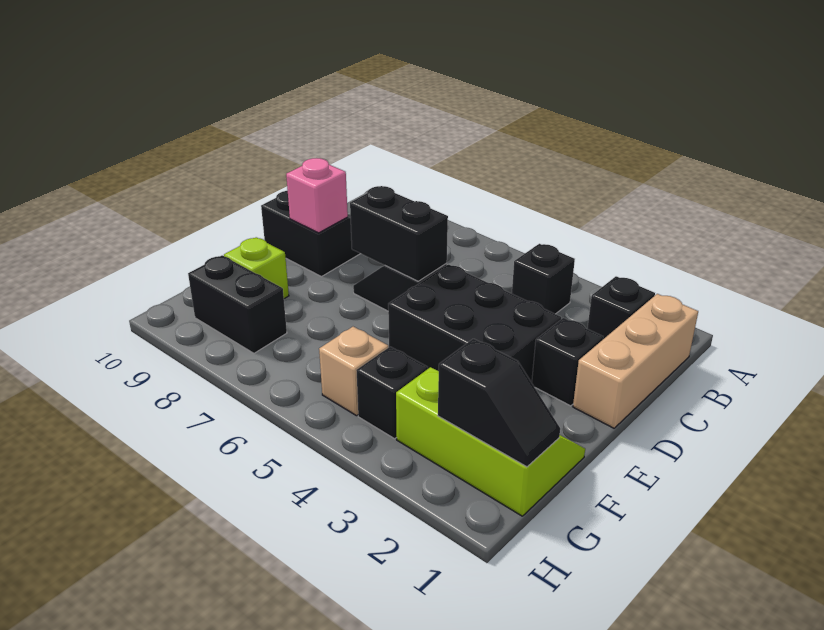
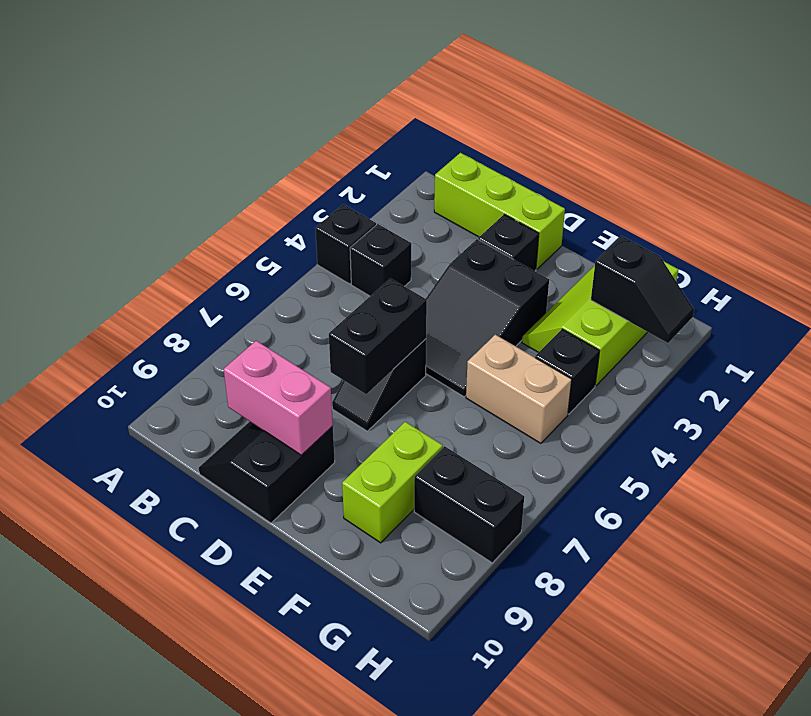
tan 1x3 brick [573,294,698,428] -> lime 1x3 brick [434,153,565,269]
black 1x1 brick [587,276,655,339] -> black 1x1 brick moved to [315,204,376,284]
black 2x3 brick [388,265,561,382] -> black 2x3 slope [426,239,549,397]
pink 1x1 brick [286,158,348,233] -> pink 1x2 brick [224,341,333,455]
lime 1x1 brick [224,237,289,299] -> lime 1x2 brick [342,422,443,543]
black 1x2 slope [438,339,560,467] -> black 1x2 slope turned to [591,236,694,343]
tan 1x1 brick [319,327,388,416] -> tan 1x2 brick [466,335,572,443]
black 1x2 brick [188,255,287,353] -> black 1x2 brick turned to [414,446,524,563]

